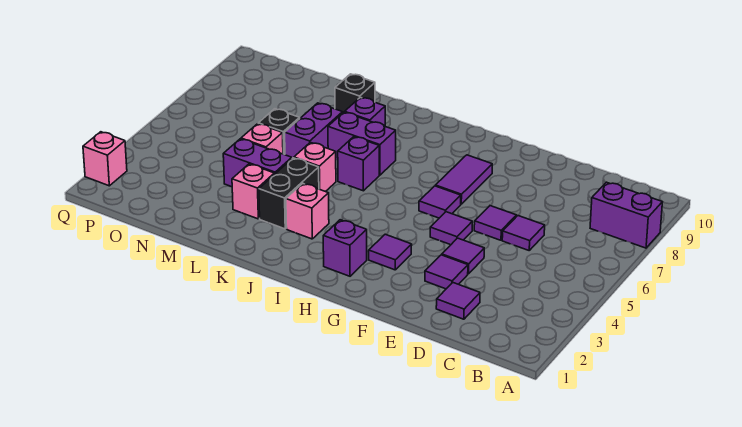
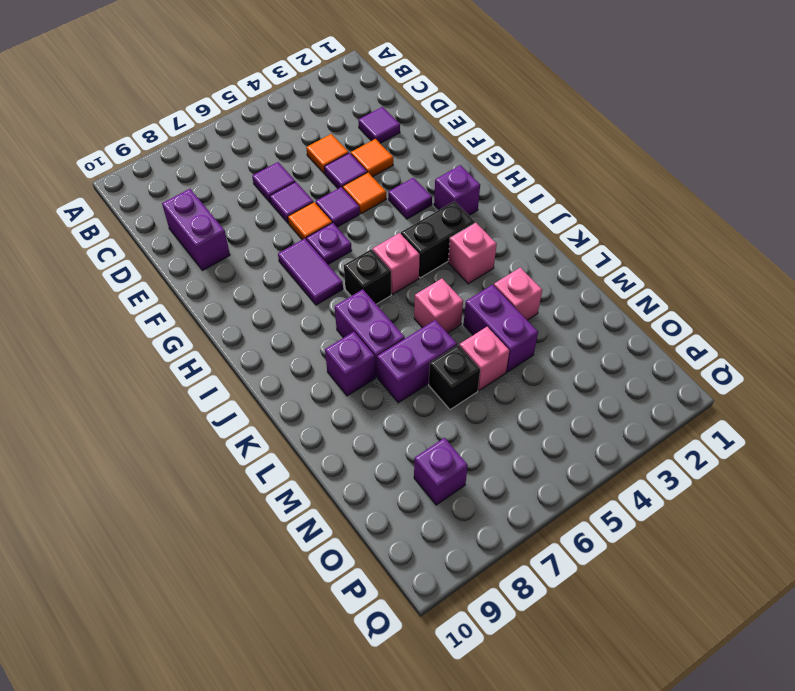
purple 1x2 brick [590,182,662,248] -> purple 1x2 brick moved to [162,189,230,271]
none -> orange 1x1 tile [306,134,349,174]
purple 1x1 tile [425,255,468,289] -> orange 1x1 tile [351,139,393,177]
none -> orange 1x1 tile [343,172,386,214]
none -> orange 1x1 tile [288,202,332,240]
purple 1x1 tile [419,186,461,218] -> purple 1x1 plate [306,223,352,264]
purple 1x2 tile [435,155,492,204] -> purple 1x2 tile turned to [278,239,343,305]
purple 1x1 brick [338,137,379,191] -> purple 1x1 brick moved to [414,438,468,505]
black 1x2 brick [259,158,319,229] -> black 1x2 brick moved to [401,201,475,278]
black 1x1 brick [335,74,375,112] -> black 1x1 brick moved to [344,249,391,304]
pink 1x1 brick [83,132,127,186] -> pink 1x1 brick moved to [373,233,420,294]

